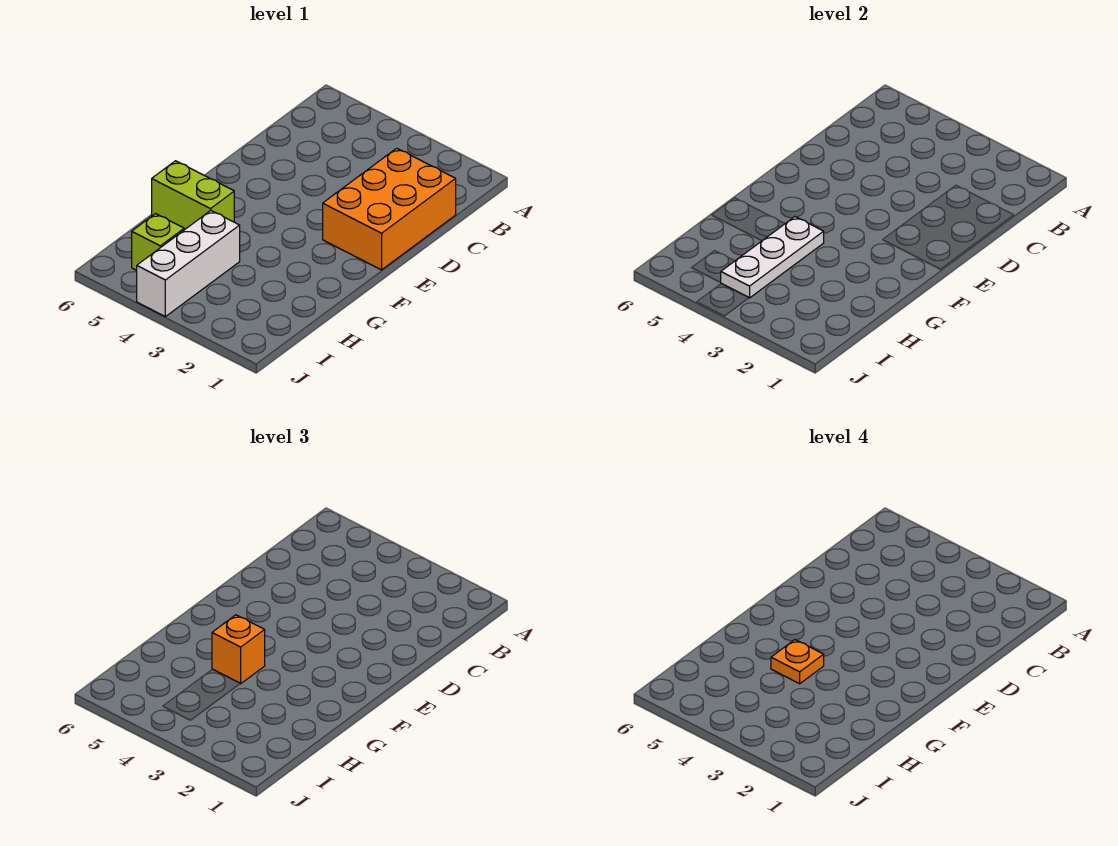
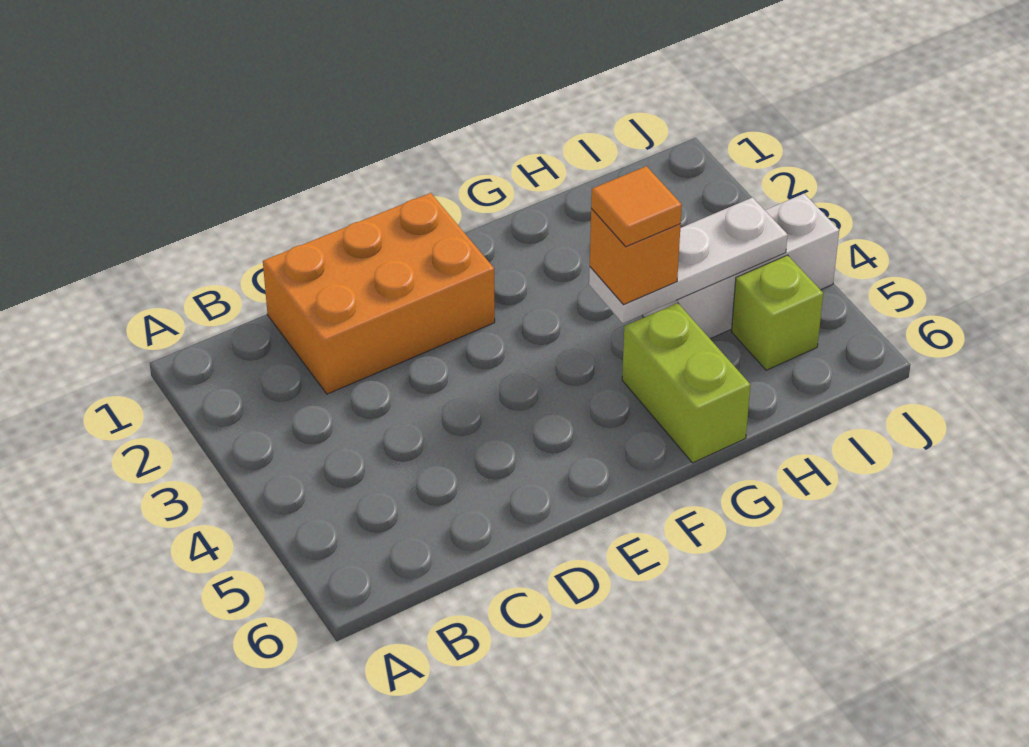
orange 1x1 plate [771,640,824,684] -> orange 1x1 tile [591,166,682,247]

